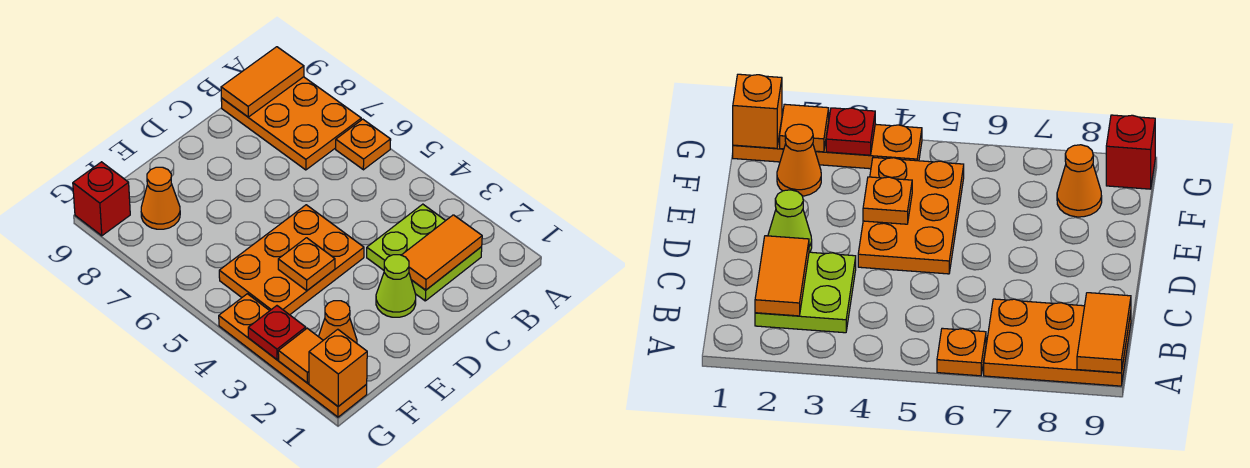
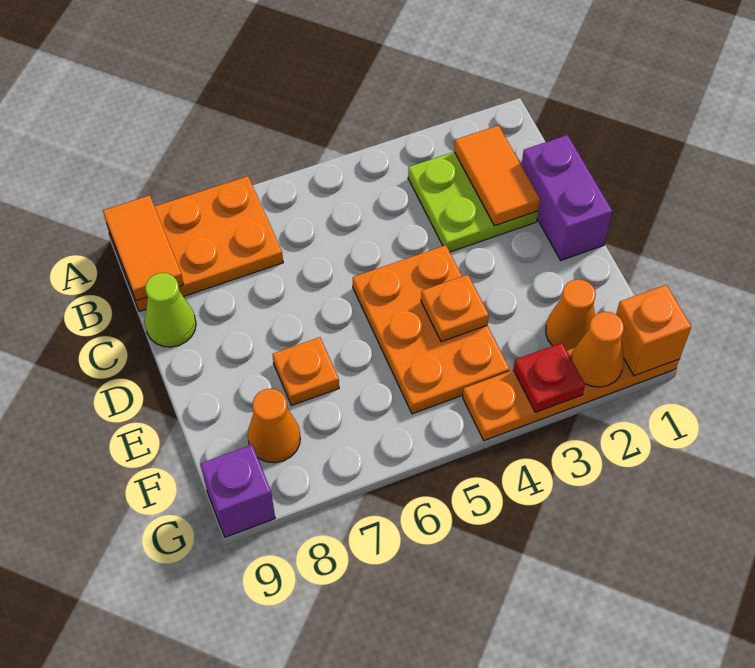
orange 1x1 plate [336,119,391,170] -> orange 1x1 plate moved to [272,337,339,405]
none -> purple 1x2 brick [521,135,612,260]
lime 1x1 cone [376,255,416,317] -> lime 1x1 cone moved to [145,273,196,347]
orange 1x1 tile [278,328,323,383] -> orange 1x1 cone [571,312,624,387]
red 1x1 brick [73,162,130,236] -> purple 1x1 brick [200,445,275,537]

